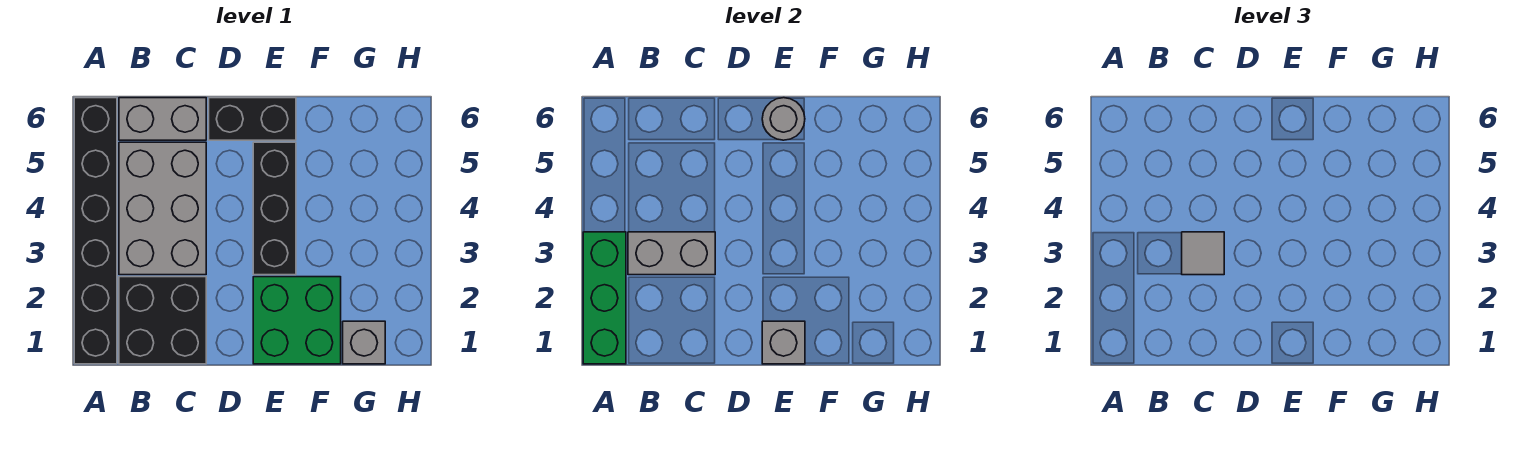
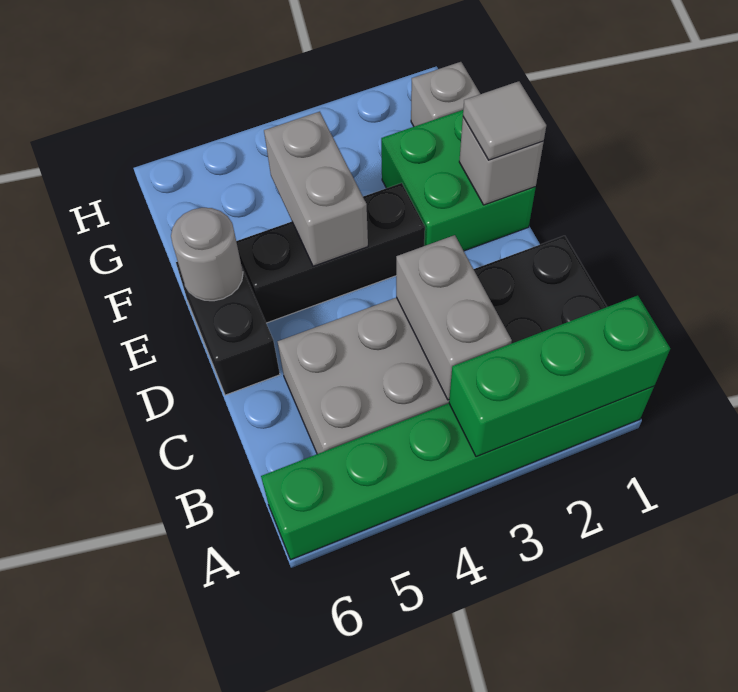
black 1x6 brick [74,98,117,364] -> green 1x6 brick [261,386,654,560]
grey 1x2 brick [119,98,206,140] -> grey 1x2 brick moved to [264,112,368,266]
grey 1x1 tile [1182,232,1224,275] -> grey 1x1 tile moved to [463,81,546,160]

